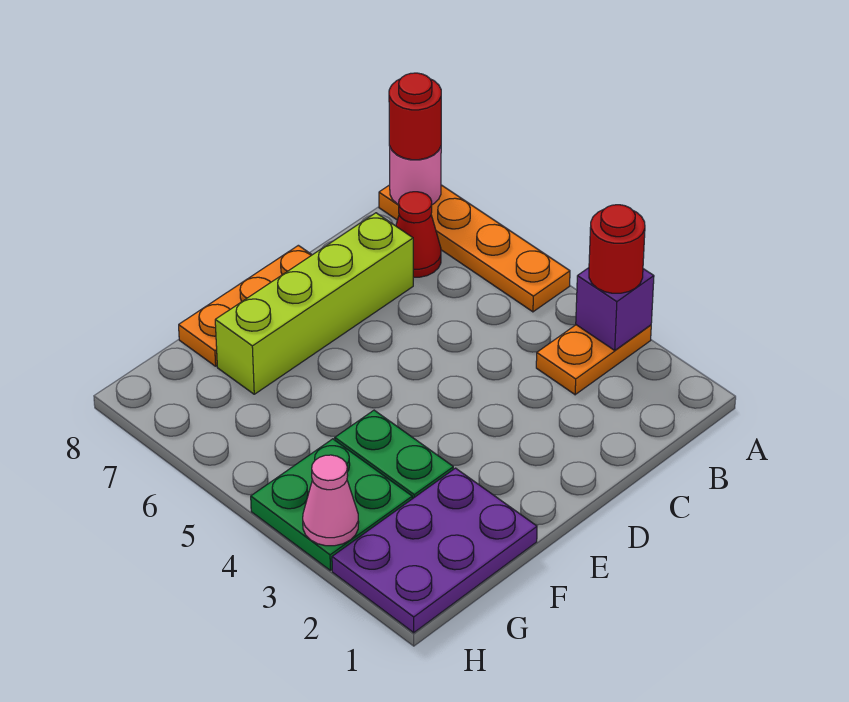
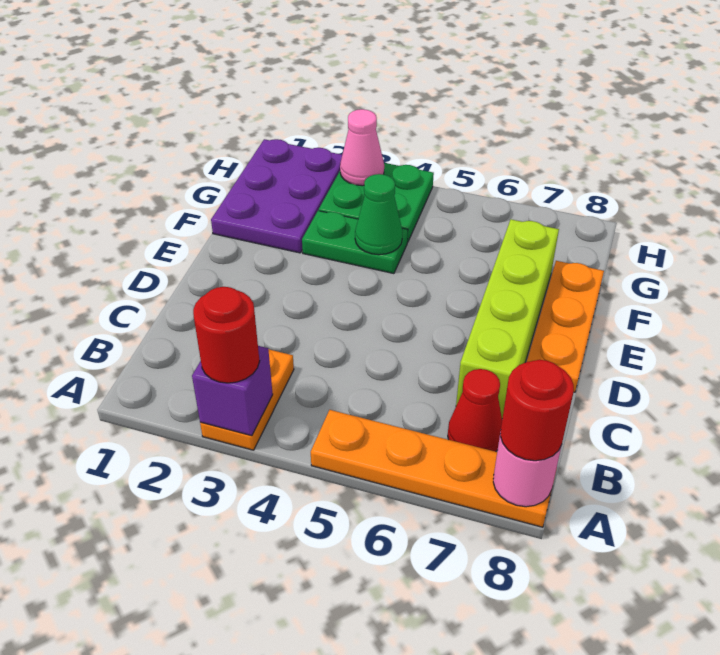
none -> green 1x1 cone [355,174,403,255]

